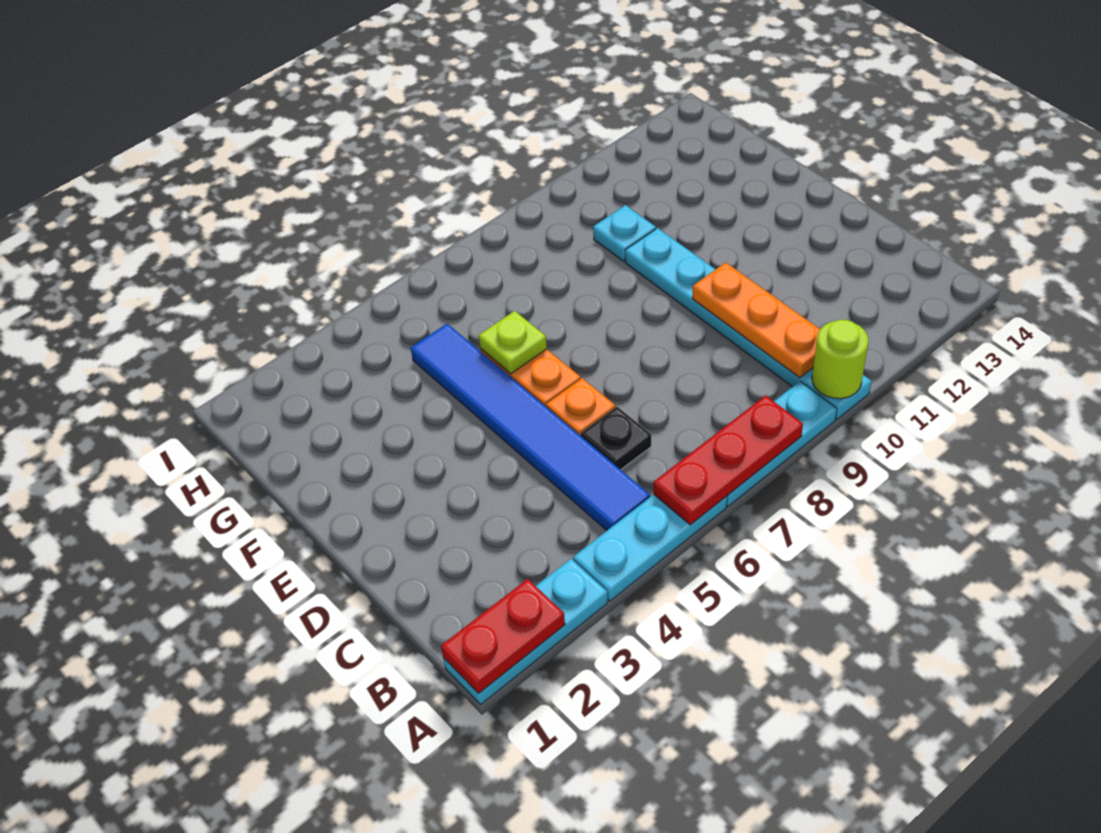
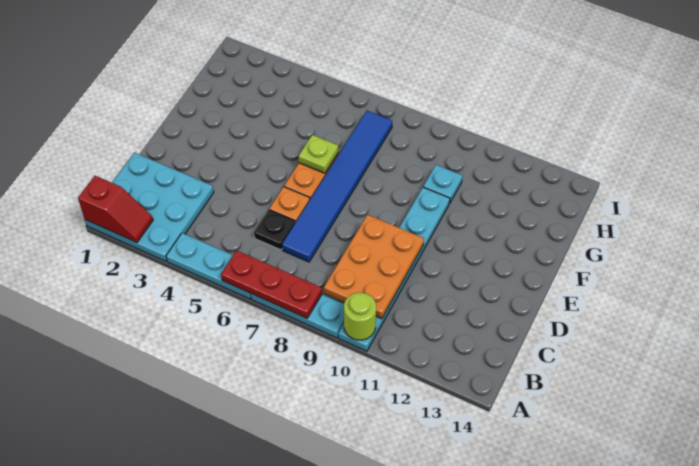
cyan 1x3 plate [443,559,608,704] -> cyan 3x3 plate [85,153,214,261]
red 1x2 plate [441,579,565,693] -> red 1x2 slope [78,176,153,243]
blue 1x6 tile [411,324,650,531] -> blue 1x6 tile moved to [282,111,392,262]
orange 1x3 plate [692,263,820,378] -> orange 2x3 plate [324,215,424,319]

